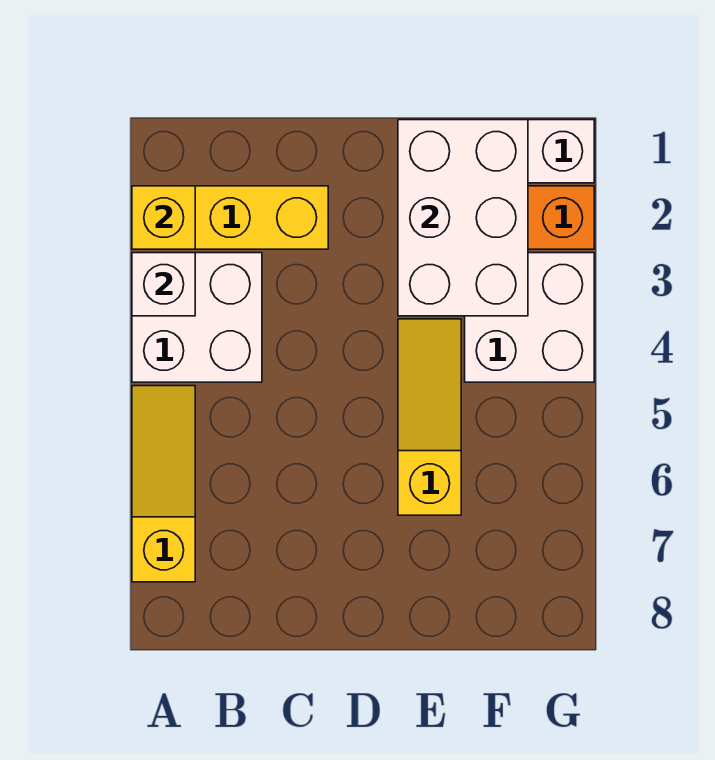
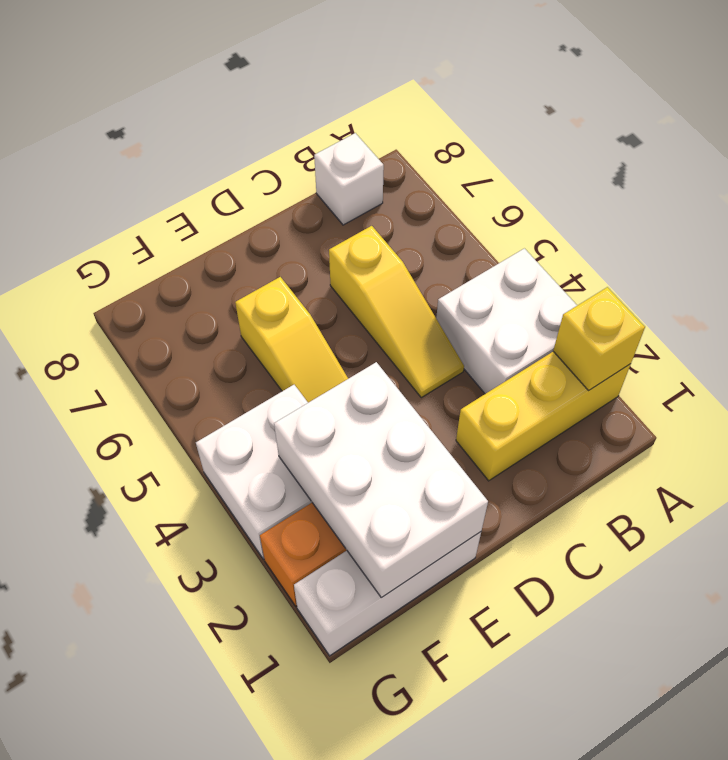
white 1x1 brick [132,253,195,316] -> white 1x1 brick moved to [314,133,384,225]
yellow 1x3 slope [132,386,195,582] -> yellow 1x3 slope moved to [329,226,464,398]

